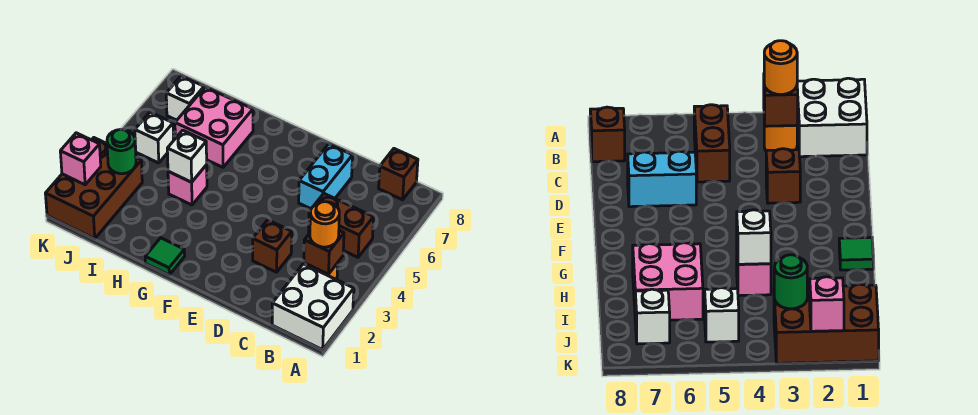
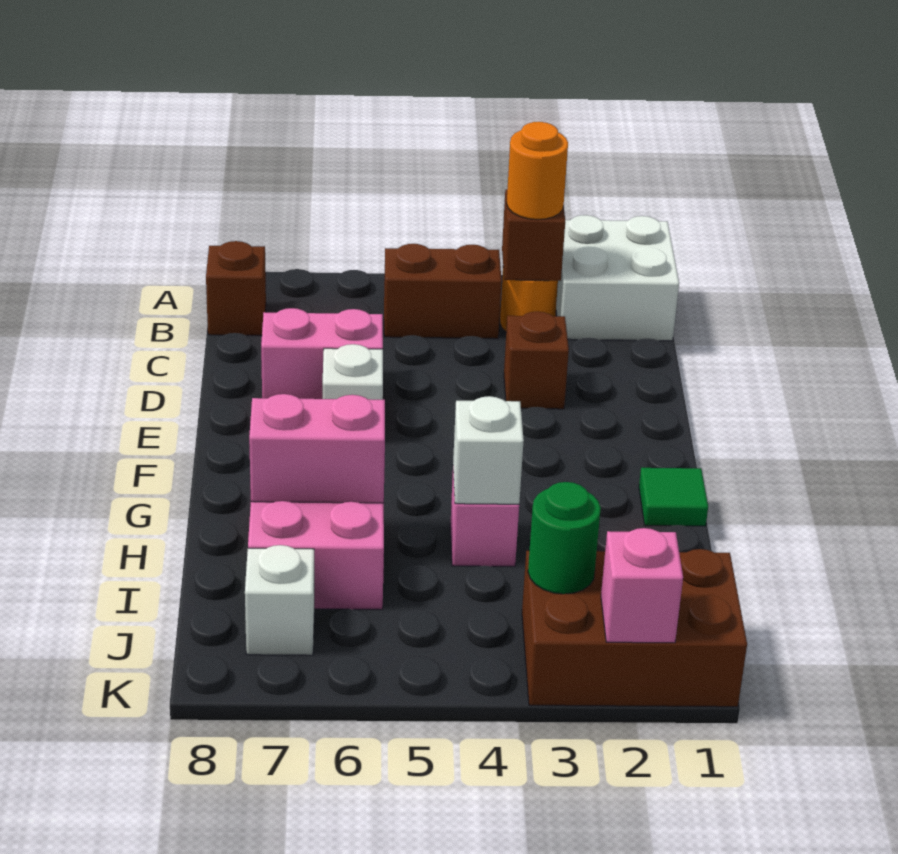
brown 1x2 brick [309,194,374,257] -> brown 1x2 brick turned to [384,244,502,339]
cyan 1x2 brick [299,144,353,209] -> pink 1x2 brick [261,308,383,399]
none -> pink 1x2 brick [249,394,385,503]
white 1x1 brick [135,112,174,163] -> white 1x1 brick moved to [323,344,383,400]

